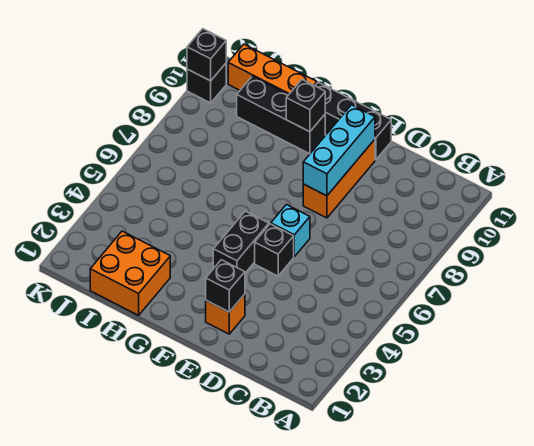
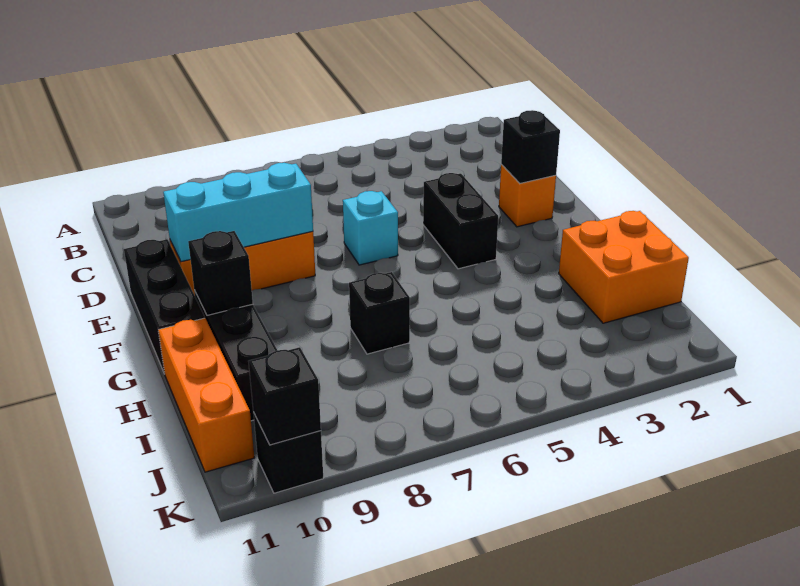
black 1x1 brick [255,224,294,276] -> black 1x1 brick moved to [349,272,410,354]
black 1x2 brick [213,211,269,273] -> black 1x2 brick turned to [423,173,498,269]

